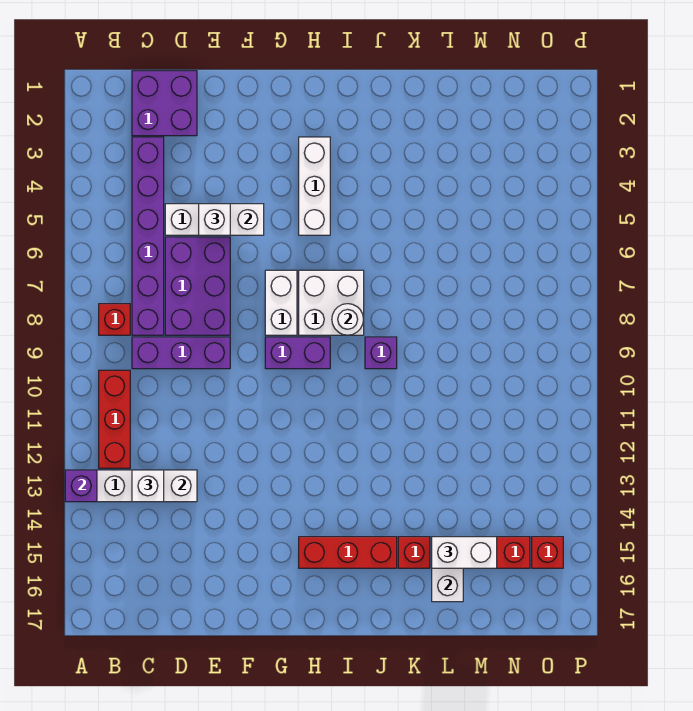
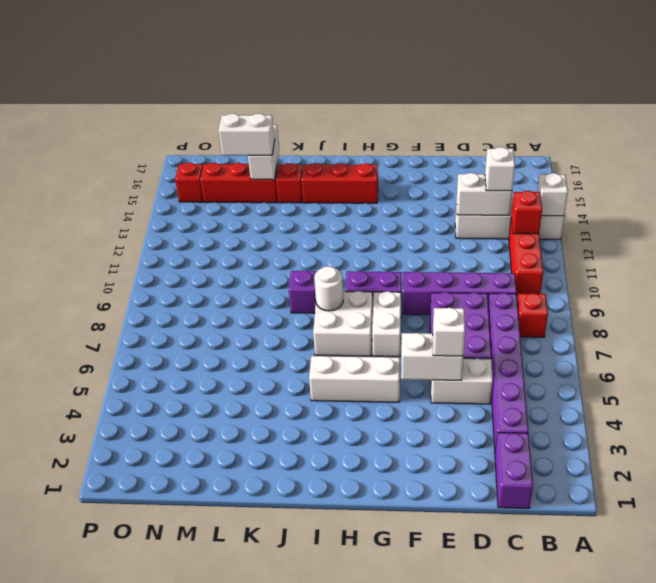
purple 1x1 brick [65,470,97,502] -> white 1x1 brick [537,173,568,216]
none -> red 1x1 brick [511,191,542,234]
purple 2x2 brick [132,71,197,136] -> purple 1x2 brick [495,432,533,508]
purple 1x3 brick [132,337,230,369] -> purple 1x4 brick [402,272,516,315]
white 1x3 brick [299,137,330,235] -> white 1x3 brick turned to [309,356,400,402]

